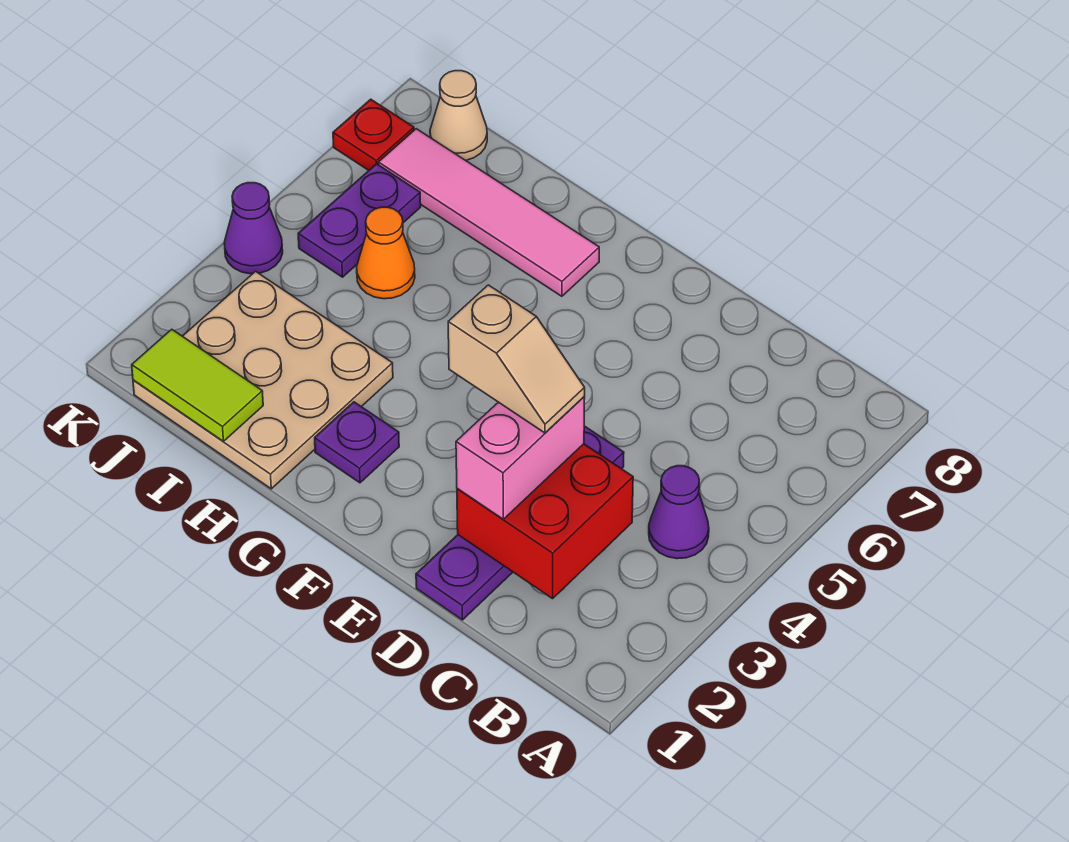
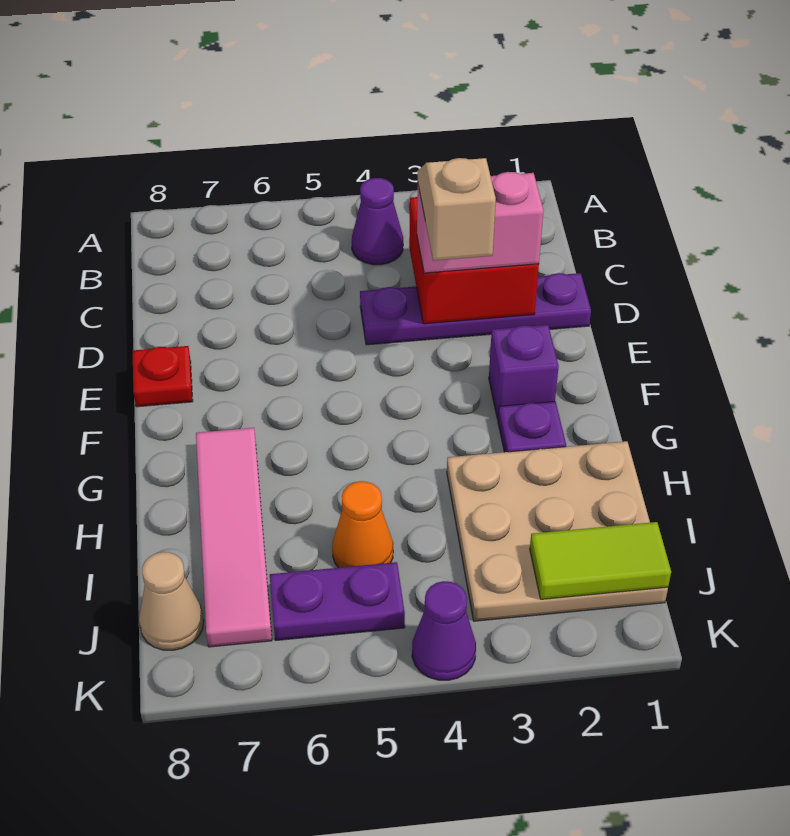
none -> purple 1x1 brick [489,325,559,420]
lime 1x2 tile [132,329,263,441] -> lime 1x2 tile turned to [530,522,671,599]
red 1x1 plate [333,99,414,170] -> red 1x1 plate moved to [133,346,193,407]

